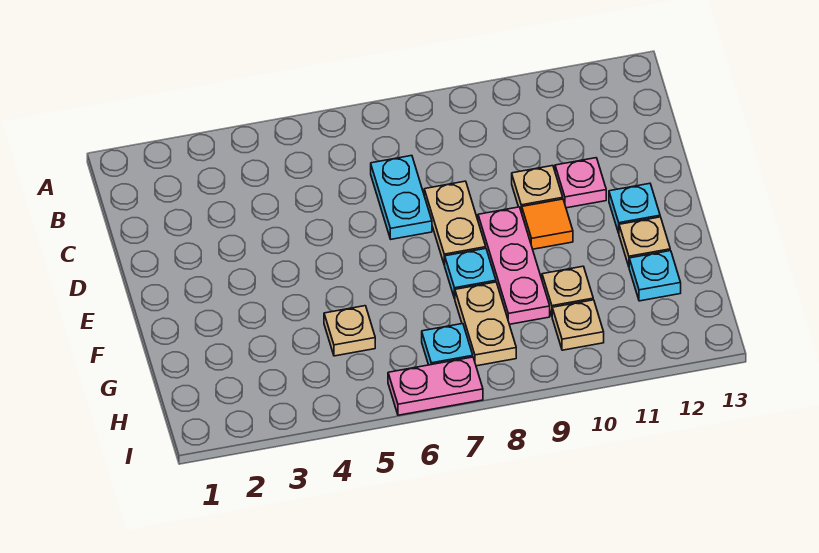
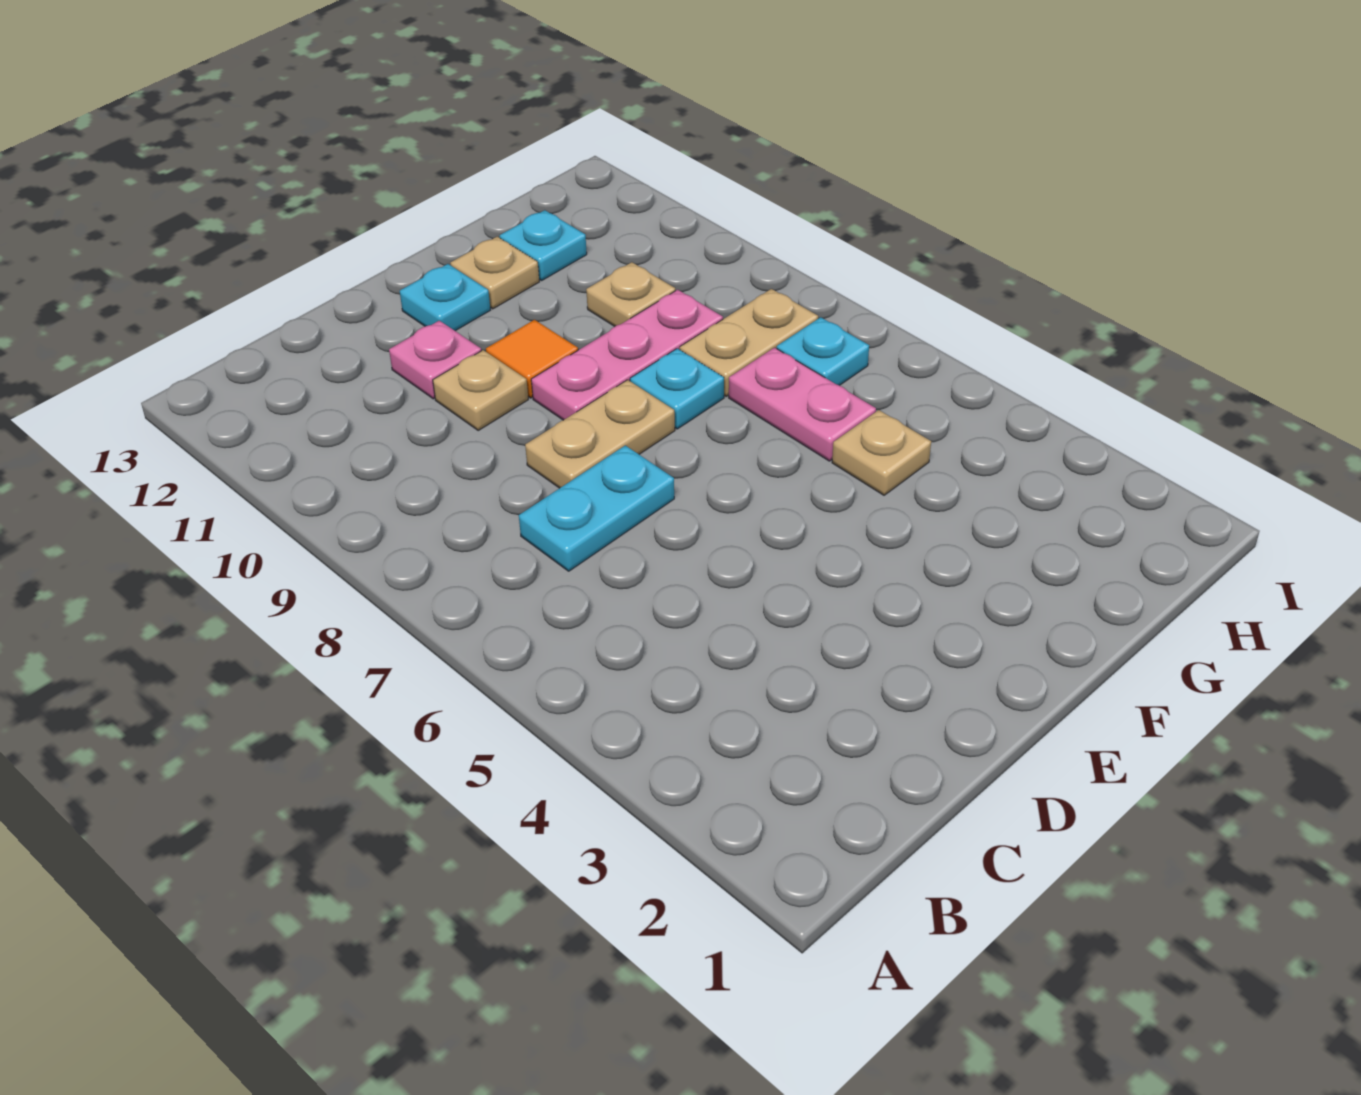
tan 1x1 plate [552,300,604,350] -> none
pink 1x2 plate [388,357,483,415] -> pink 1x2 plate moved to [729,348,876,461]

